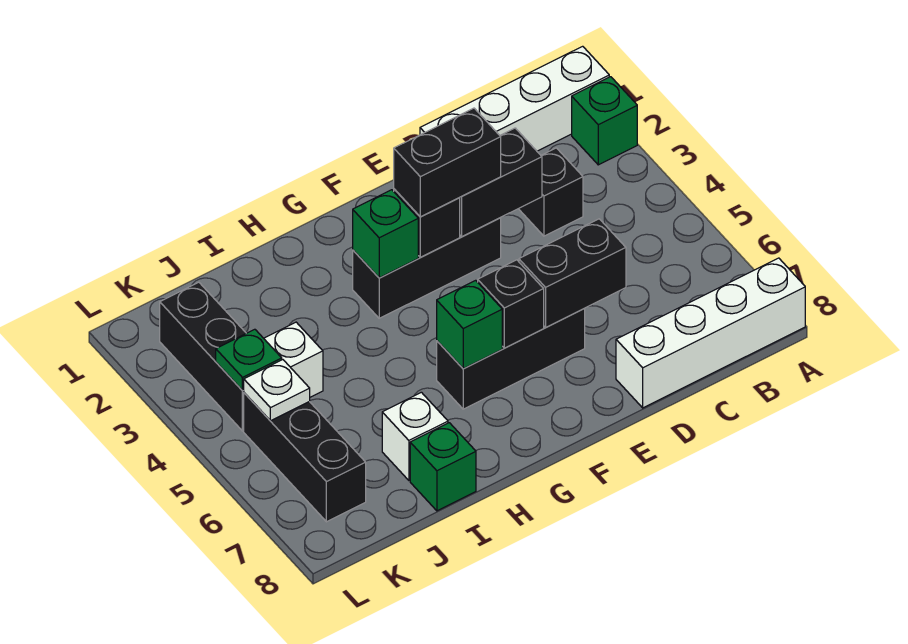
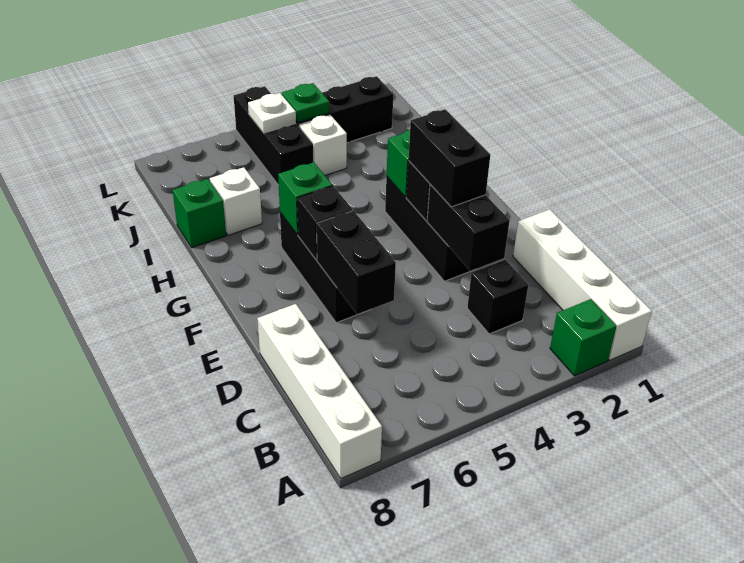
black 1x3 brick [244,393,366,522] -> black 1x3 brick turned to [234,86,313,185]

